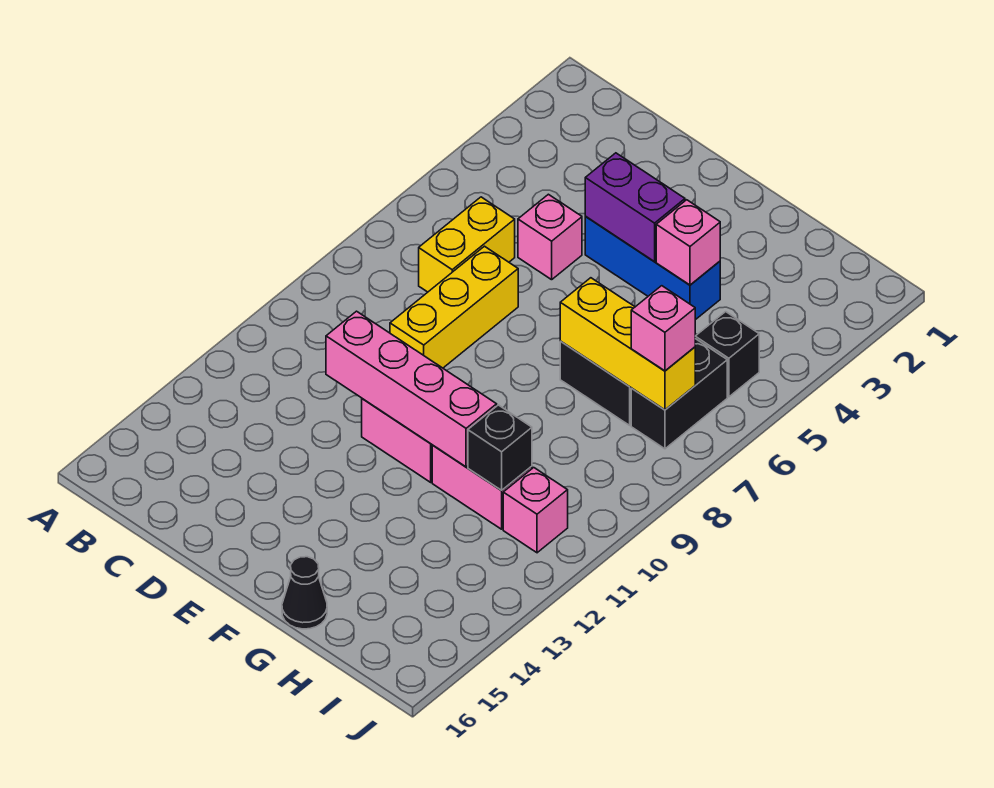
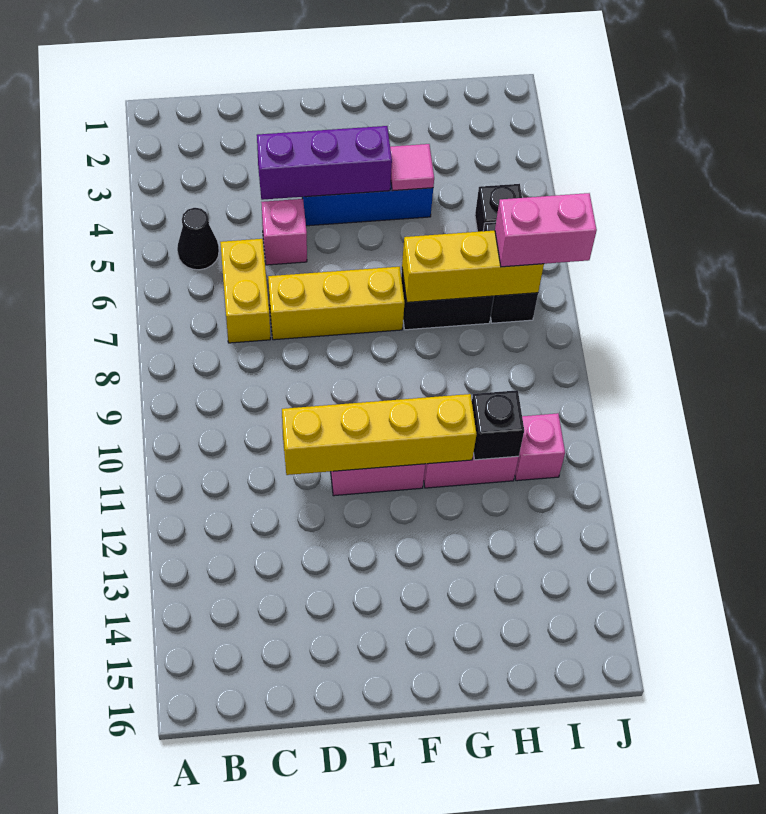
yellow 1x3 brick [390,246,518,368] -> yellow 1x3 brick turned to [268,267,405,340]
pink 1x4 brick [326,311,497,467] -> yellow 1x4 brick [282,394,476,475]
purple 1x2 brick [585,153,685,262] -> purple 1x3 brick [257,126,392,200]
pink 1x1 brick [656,200,720,285] -> pink 1x1 tile [390,144,434,191]
black 1x1 cone [282,557,327,629] -> black 1x1 cone moved to [177,208,219,270]
pink 1x1 brick [631,286,695,371] -> pink 1x2 brick [495,193,597,267]

